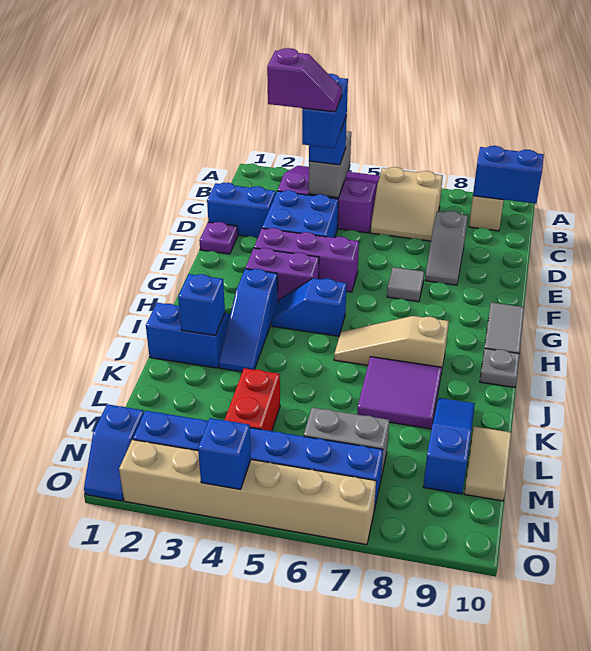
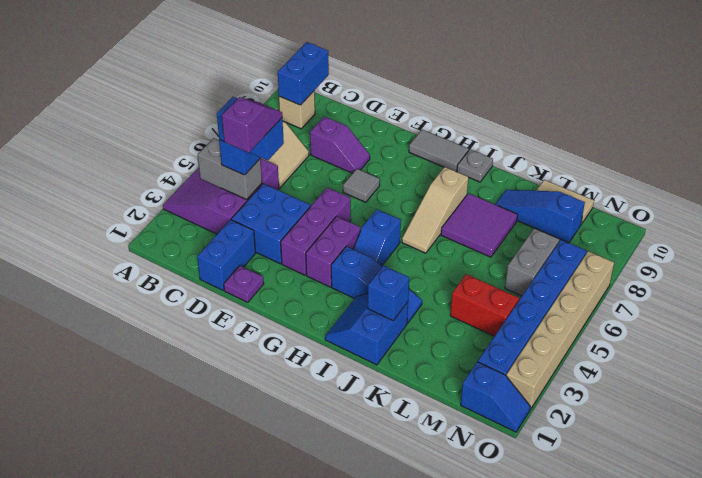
grey 1x2 slope [425,211,468,285] -> purple 1x2 slope [310,117,370,173]
blue 1x1 brick [198,418,251,489] -> none

